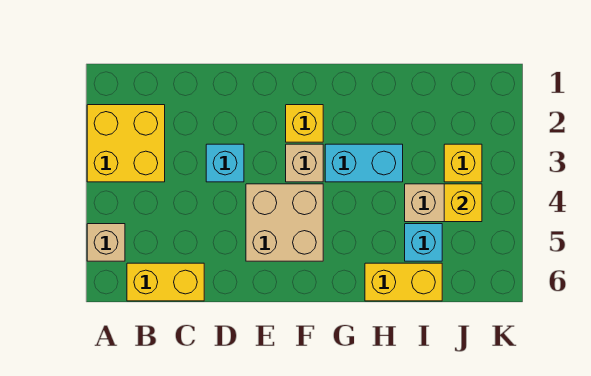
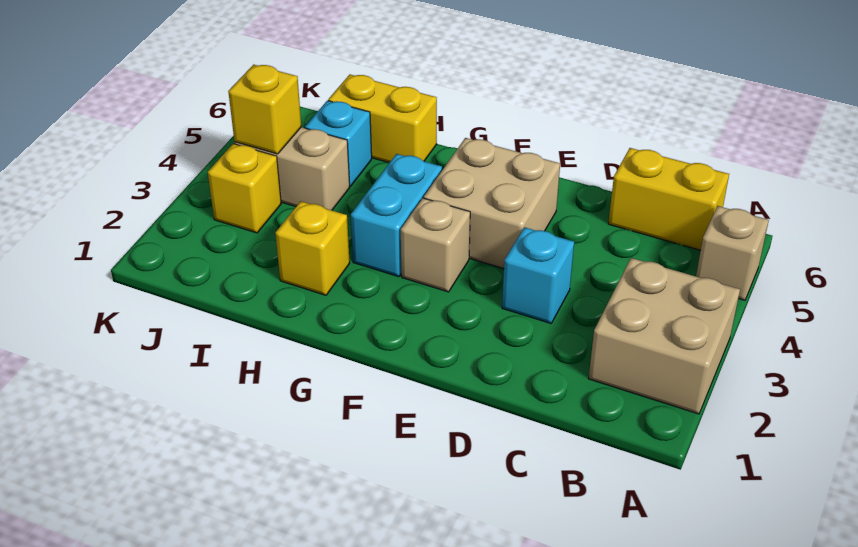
yellow 2x2 brick [87,105,165,182] -> tan 2x2 brick [589,258,740,414]
yellow 1x1 brick [286,105,323,142] -> yellow 1x1 brick moved to [275,201,350,295]
cyan 1x2 brick [325,144,403,182] -> cyan 1x2 brick turned to [351,154,442,277]

